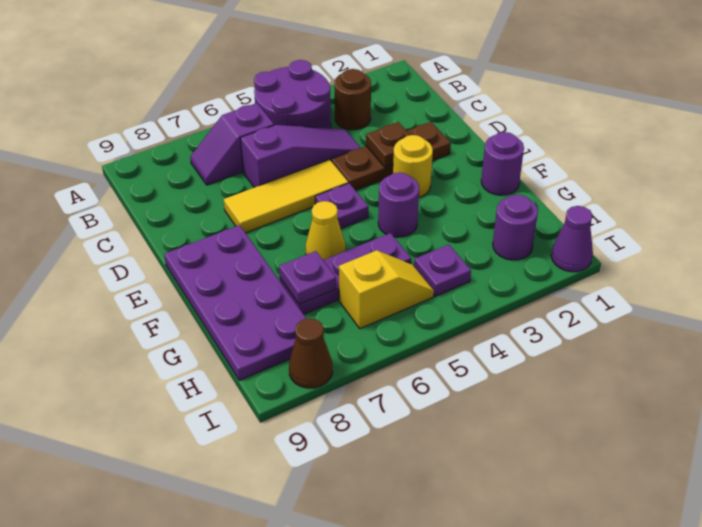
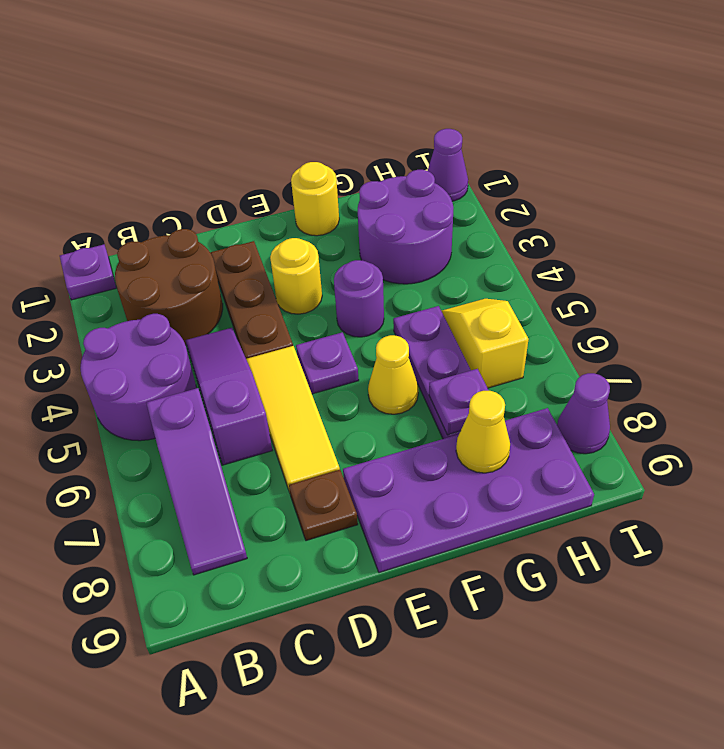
brown 1x1 round brick [334,69,371,130] -> brown 2x2 round brick [115,229,223,345]
purple 1x2 slope [190,103,274,185] -> purple 1x3 slope [146,388,247,575]
brown 1x1 plate [366,122,410,167] -> brown 1x1 plate moved to [289,470,358,541]
purple 1x1 round brick [481,132,524,195] -> yellow 1x1 round brick [291,162,339,236]
none -> yellow 1x1 cone [456,391,510,473]
purple 1x1 round brick [493,194,538,260] -> purple 2x2 round brick [358,170,453,284]
purple 1x1 plate [414,245,471,296] -> purple 1x1 plate moved to [60,245,116,300]
brown 1x1 cone [289,318,333,388] -> purple 1x1 cone [557,373,610,454]

